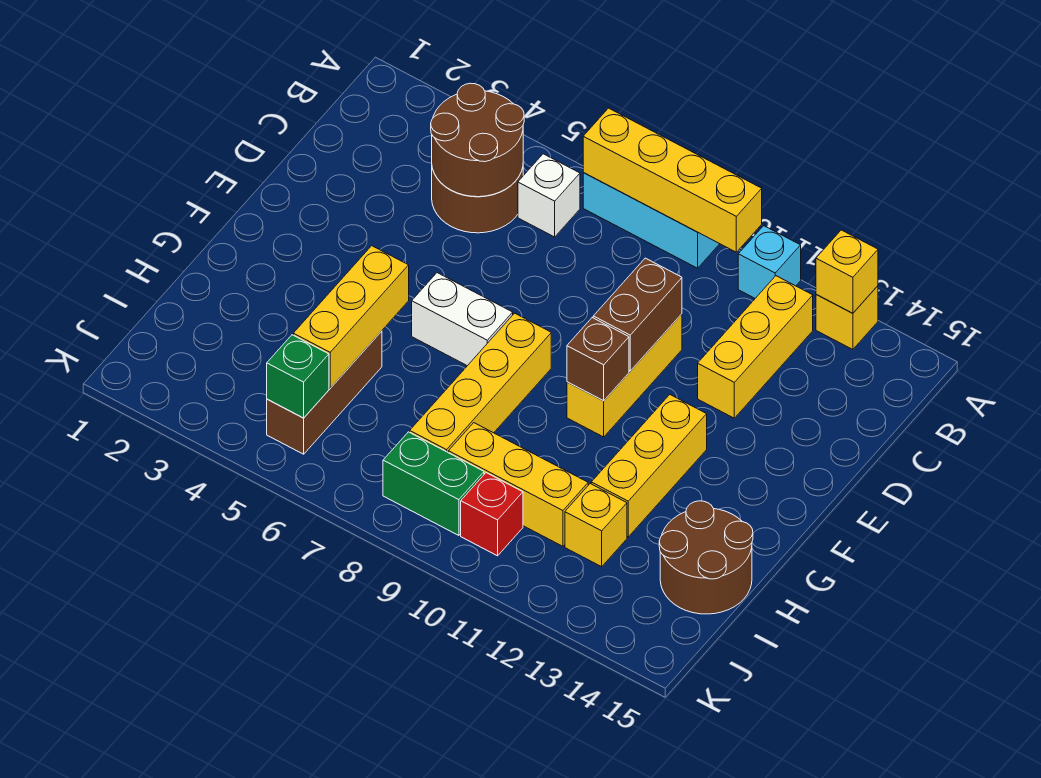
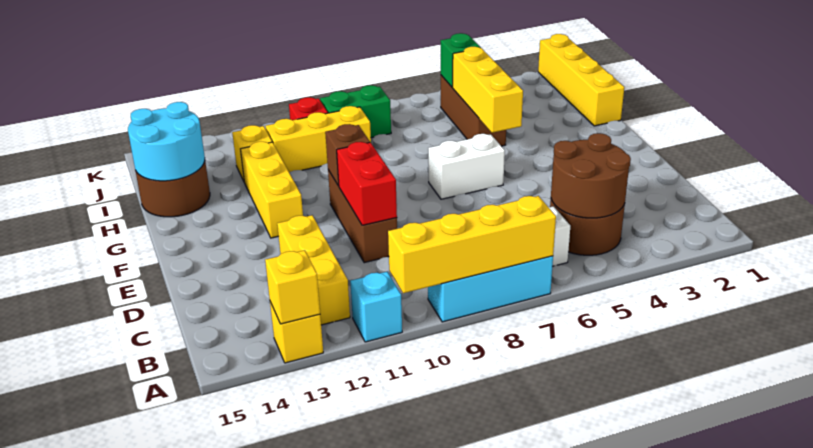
yellow 1x3 brick [567,314,682,437] -> brown 1x3 brick [328,170,397,263]
brown 1x2 brick [593,258,682,371] -> red 1x2 brick [337,142,397,225]
yellow 1x4 brick [410,313,551,452] -> yellow 1x4 brick moved to [538,34,624,126]
none -> cyan 2x2 round brick [128,102,205,181]

